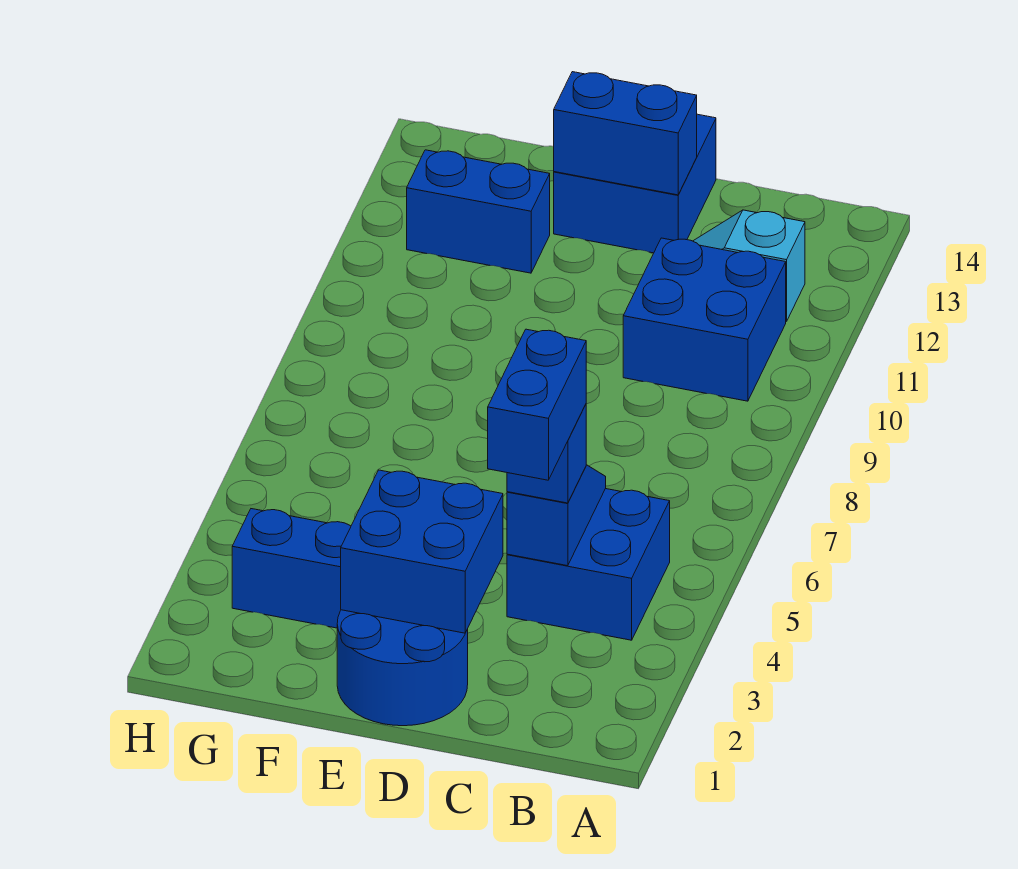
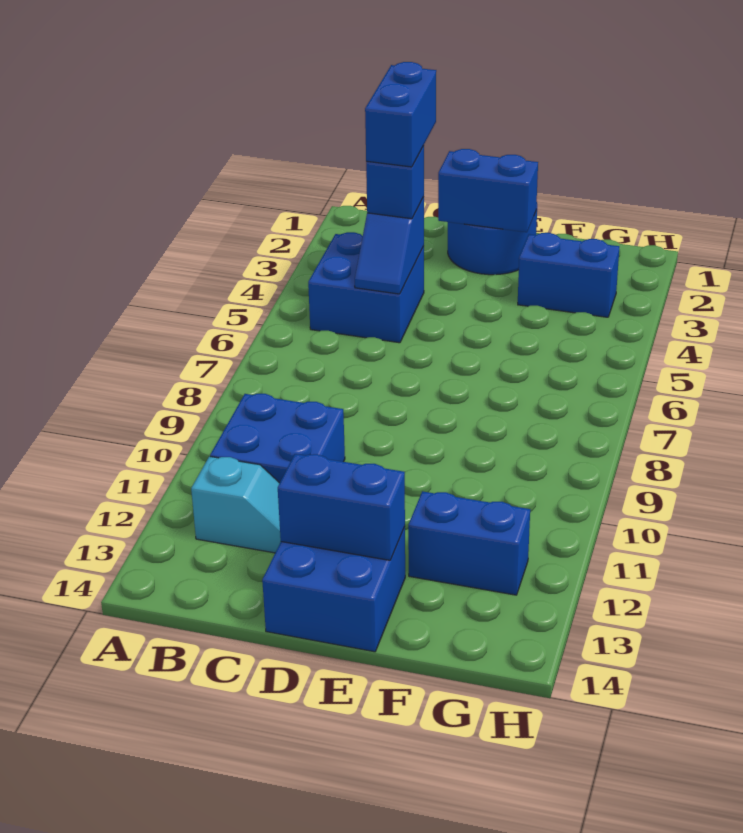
blue 2x2 brick [341,470,503,633] -> blue 1x2 brick [438,149,538,232]

